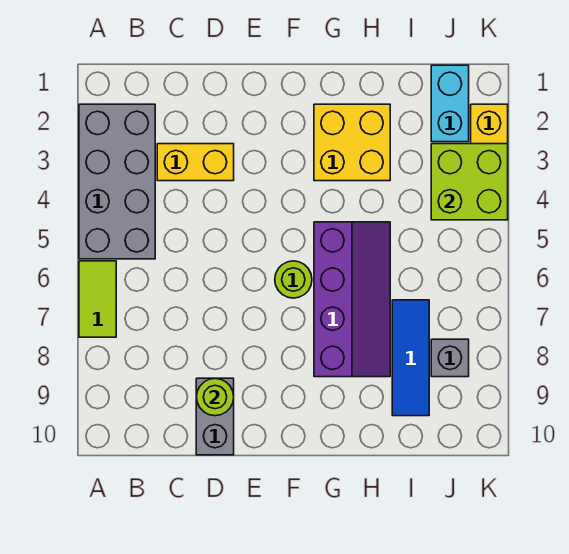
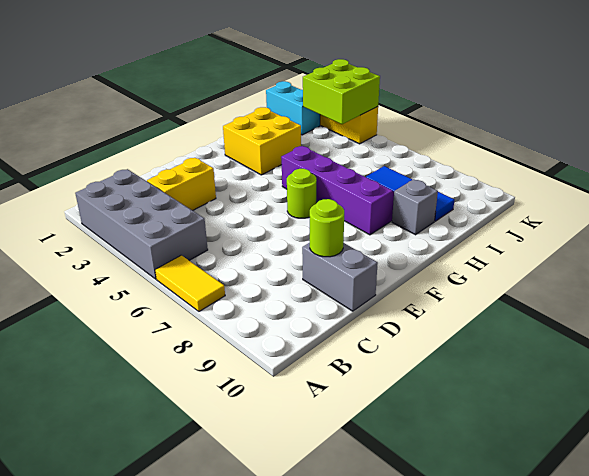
lime 1x2 tile [79,261,116,337] -> yellow 1x2 tile [155,255,225,312]
grey 1x1 brick [431,339,469,377] -> grey 1x1 brick moved to [392,179,438,235]

